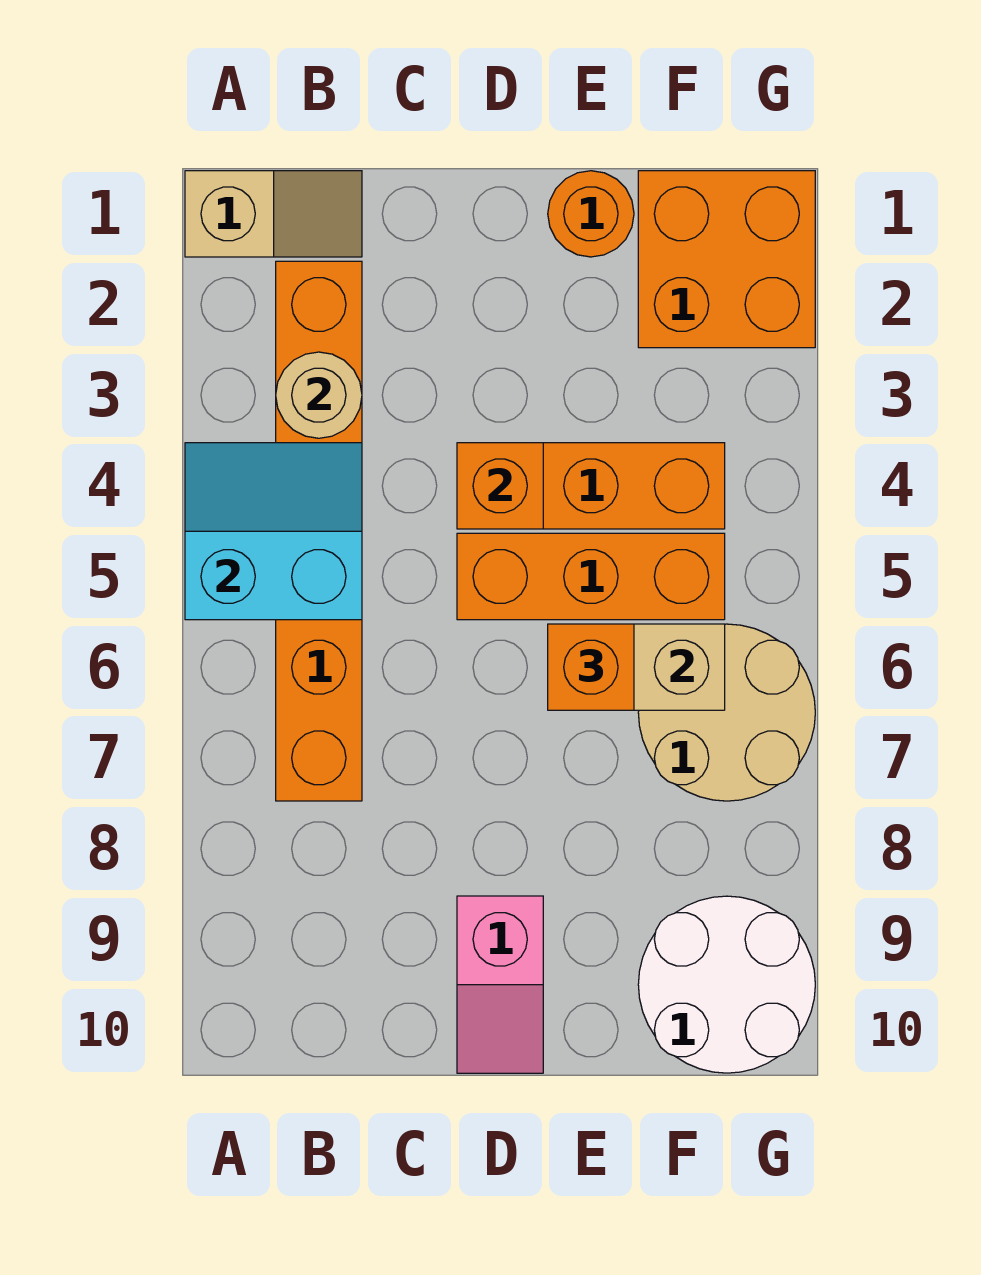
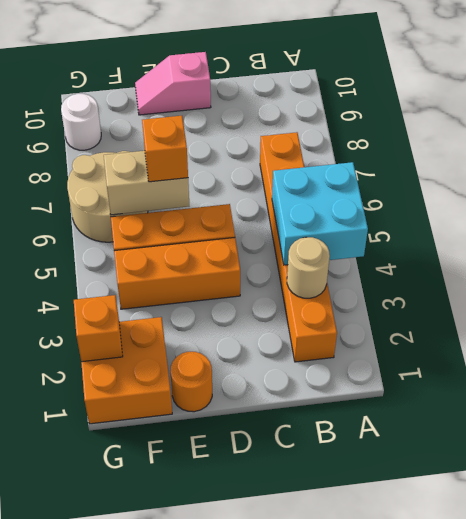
tan 1x2 slope [185,171,362,257] -> none
cyan 2x2 slope [185,443,362,620] -> cyan 2x2 brick [272,162,368,265]
orange 1x1 brick [457,443,543,529] -> orange 1x1 brick moved to [74,295,123,362]
pink 1x2 slope [457,896,543,1073] -> pink 1x2 slope turned to [135,52,211,115]
white 2x2 round brick [638,896,815,1073] -> white 1x1 round brick [61,94,101,150]

